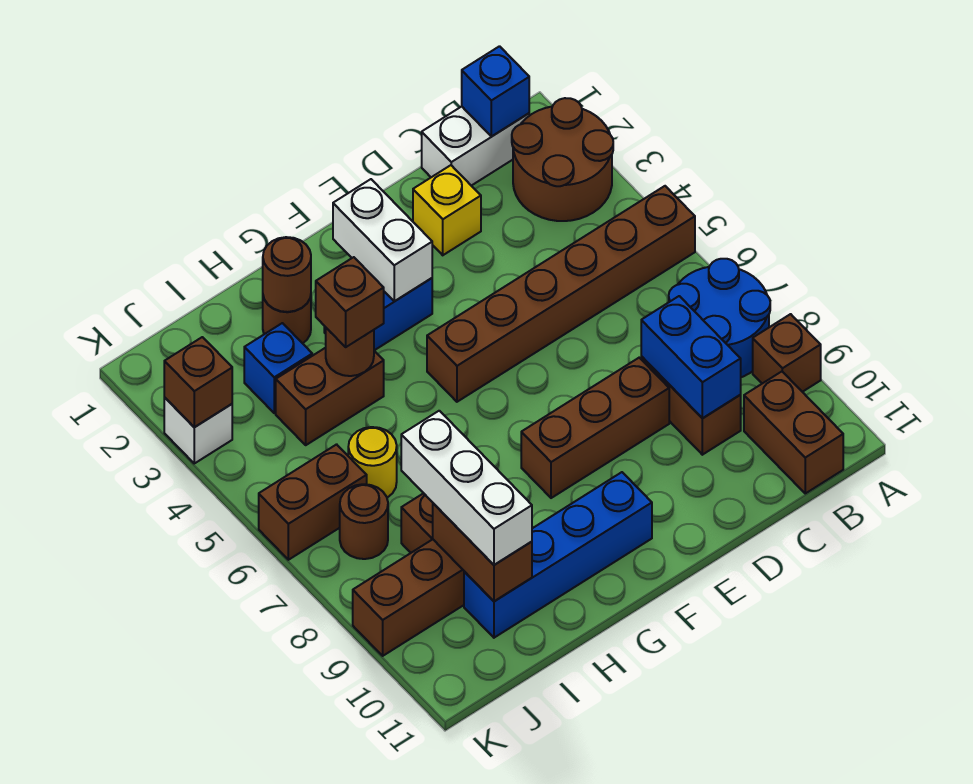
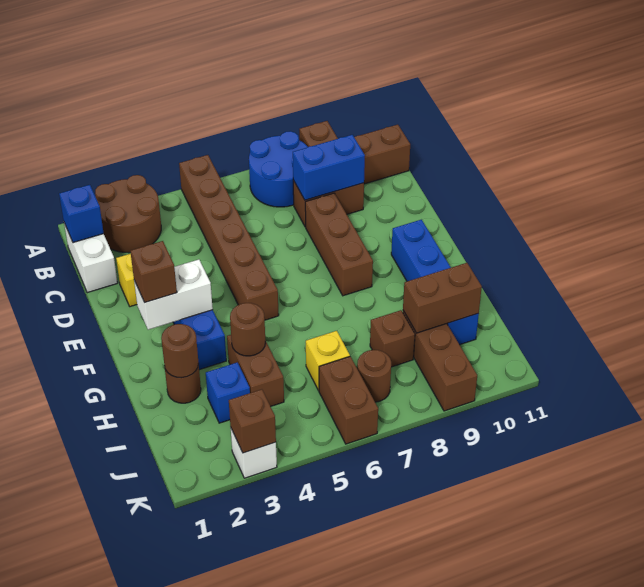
brown 1x1 brick [316,257,384,347] -> brown 1x1 brick moved to [130,241,177,302]
yellow 1x1 round brick [348,427,397,498] -> yellow 1x1 brick [306,331,350,391]
white 1x3 brick [401,411,532,565] -> none

